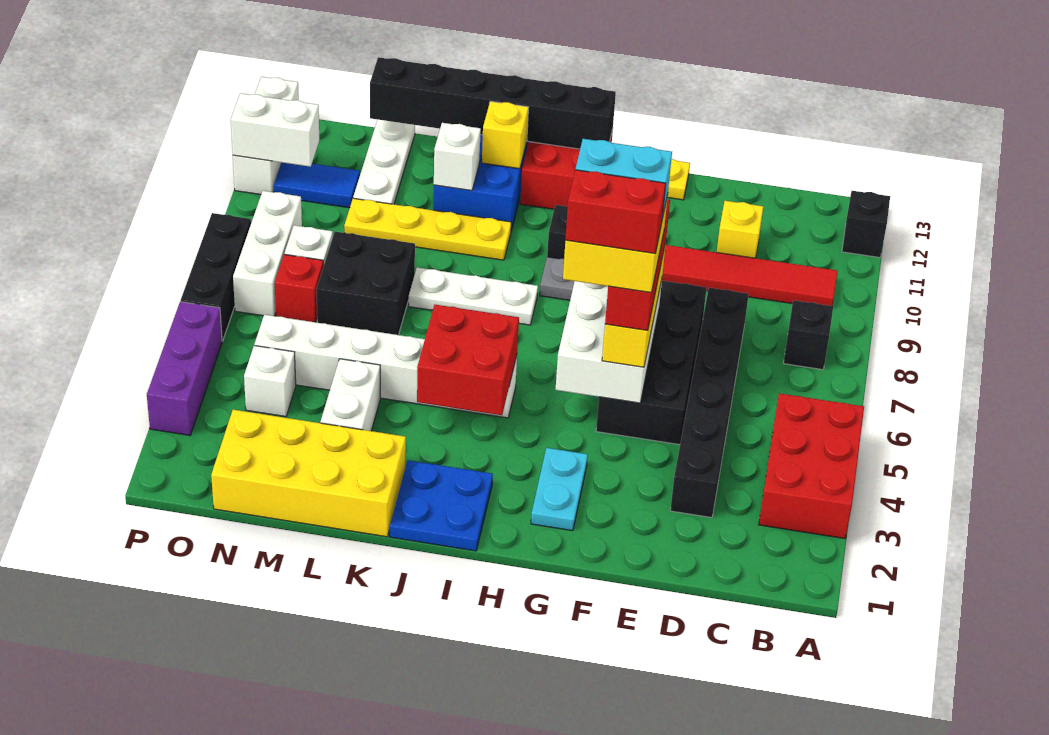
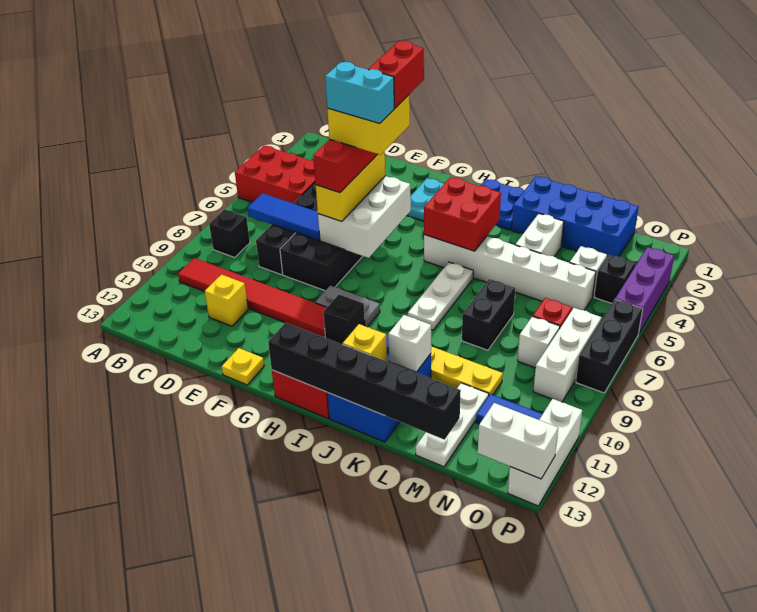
red 2x3 brick [759,393,864,538] -> red 2x3 brick turned to [235,146,315,203]
black 1x1 brick [842,191,890,258] -> black 1x1 brick moved to [594,255,635,303]
none -> blue 1x3 tile [247,193,320,240]
red 1x2 brick [565,170,666,254] -> red 1x2 brick turned to [368,41,424,108]
white 1x3 plate [409,267,538,325] -> white 1x3 plate turned to [408,262,473,330]
yellow 2x4 brick [211,410,406,537] -> blue 2x4 brick [512,176,639,257]
black 2x2 brick [316,232,415,335] -> black 1x2 brick [462,279,515,350]
white 1x2 brick [231,93,319,167] -> white 1x2 brick moved to [478,403,558,479]

